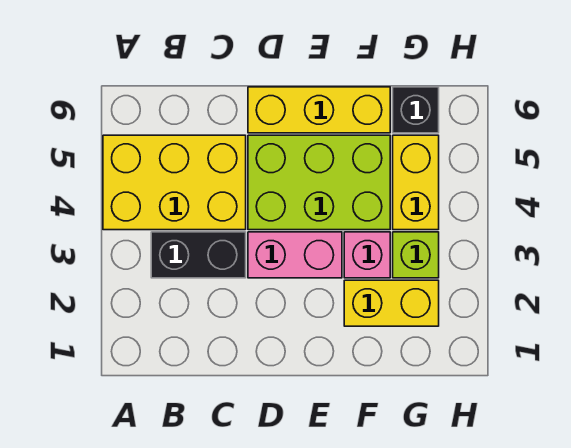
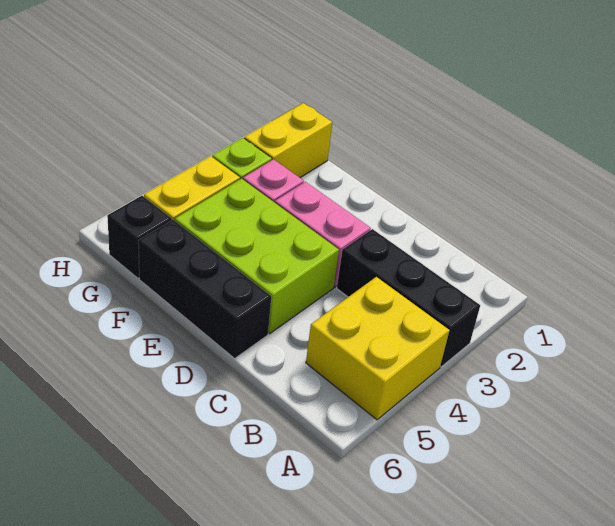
yellow 2x3 brick [103,135,246,230] -> yellow 2x2 brick [306,277,450,420]
black 1x2 brick [151,232,246,278] -> black 1x3 brick [337,229,480,367]
yellow 1x3 brick [248,87,390,133] -> black 1x3 brick [138,220,271,358]
yellow 1x2 brick [344,280,439,326] -> yellow 1x2 brick turned to [244,103,332,178]

